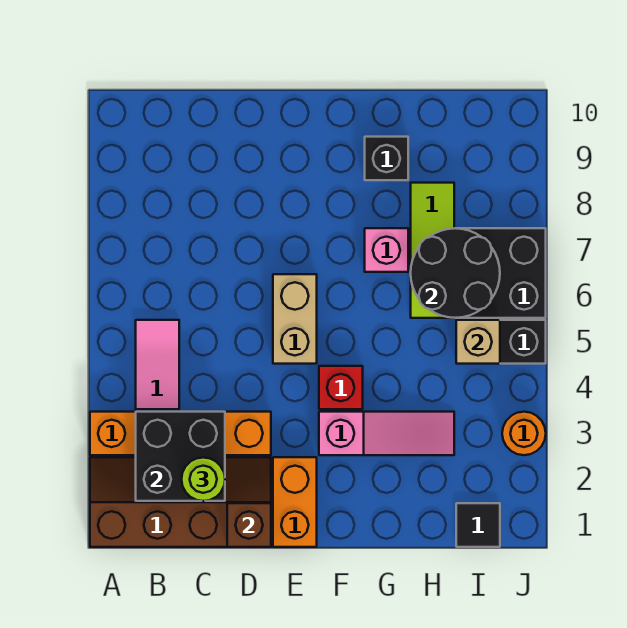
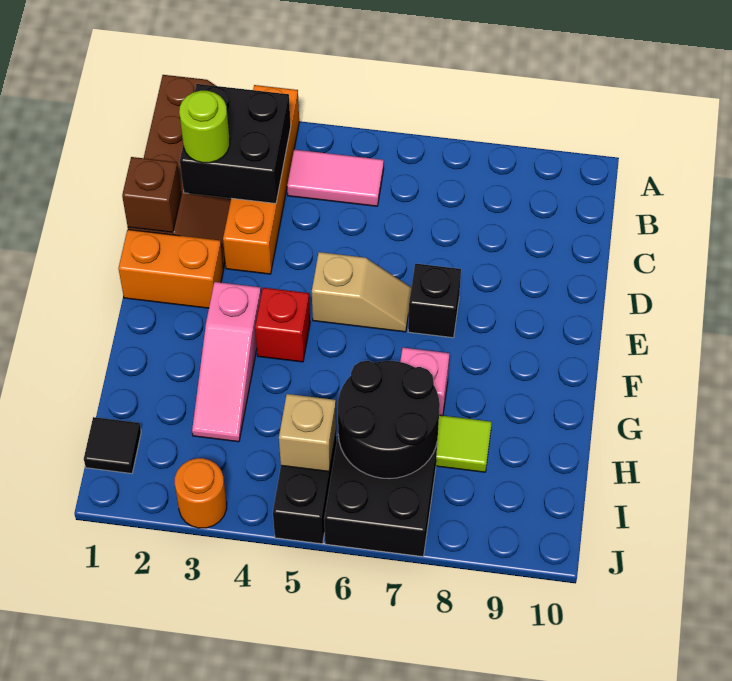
tan 1x2 brick [273,274,317,364] -> tan 1x2 slope [312,252,411,332]
black 1x1 brick [365,137,408,180] -> black 1x1 brick moved to [408,263,461,338]

